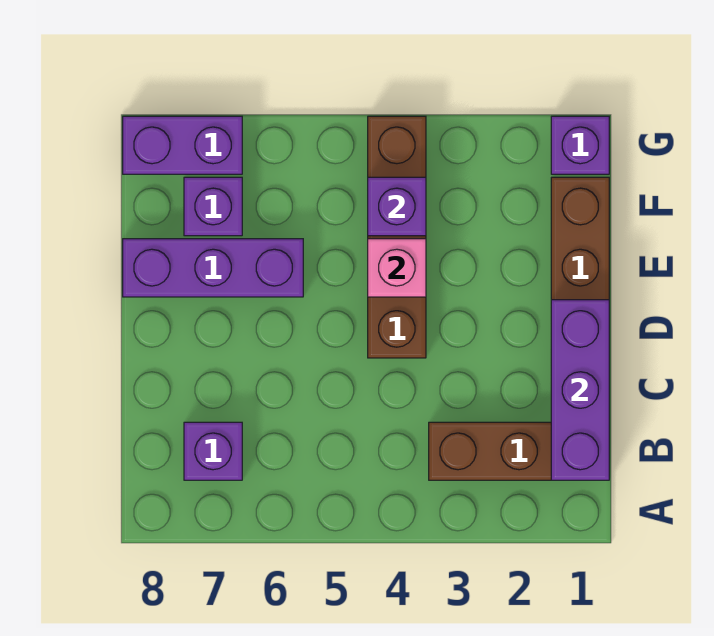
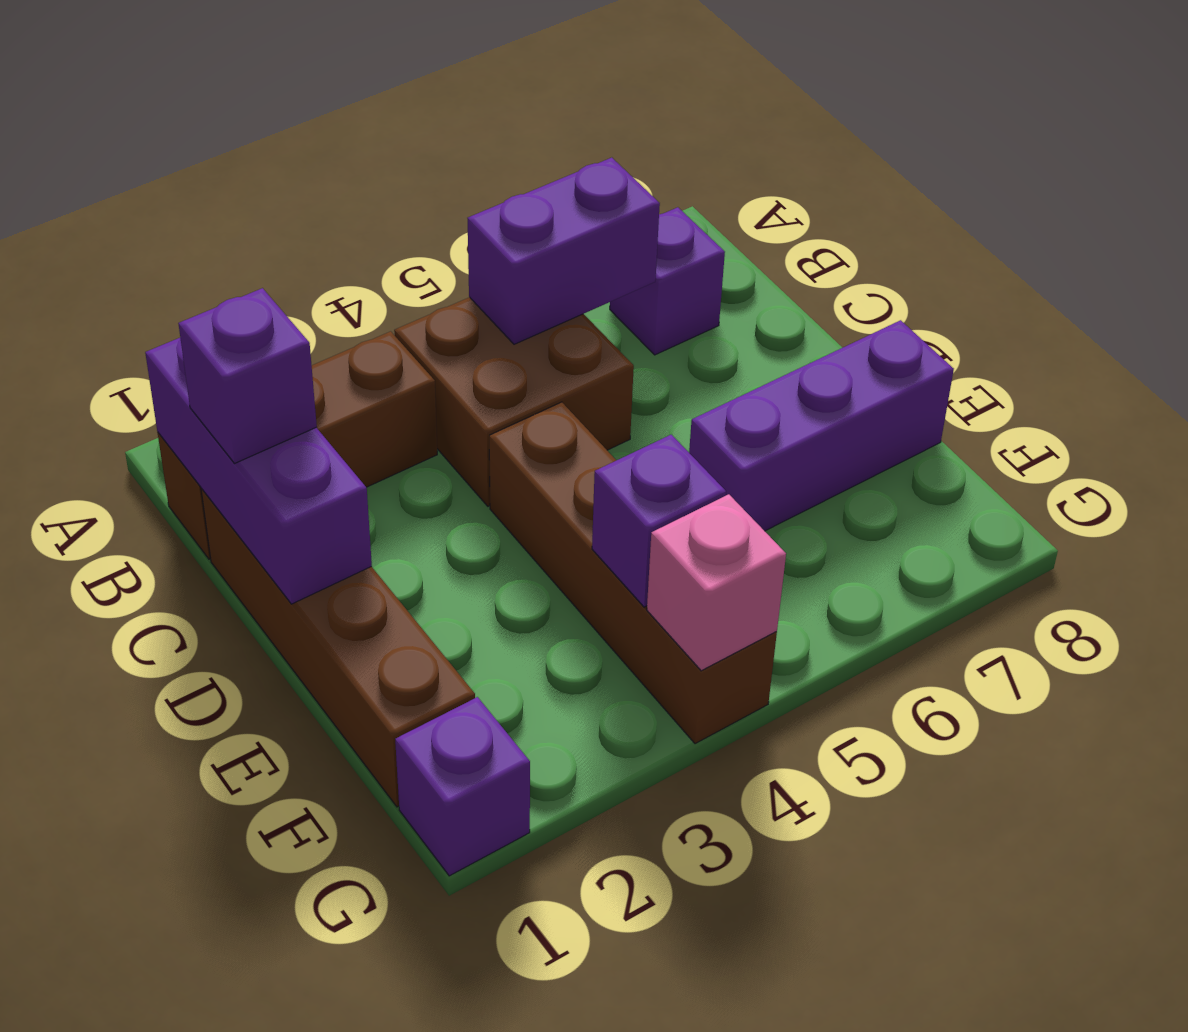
none -> brown 2x2 brick [394,297,634,506]
pink 1x1 brick [368,239,426,297] -> pink 1x1 brick moved to [647,494,786,671]
purple 1x1 brick [184,177,242,236] -> purple 1x1 brick moved to [178,288,317,464]
purple 1x2 brick [123,116,242,174] -> purple 1x2 brick moved to [468,158,660,344]

